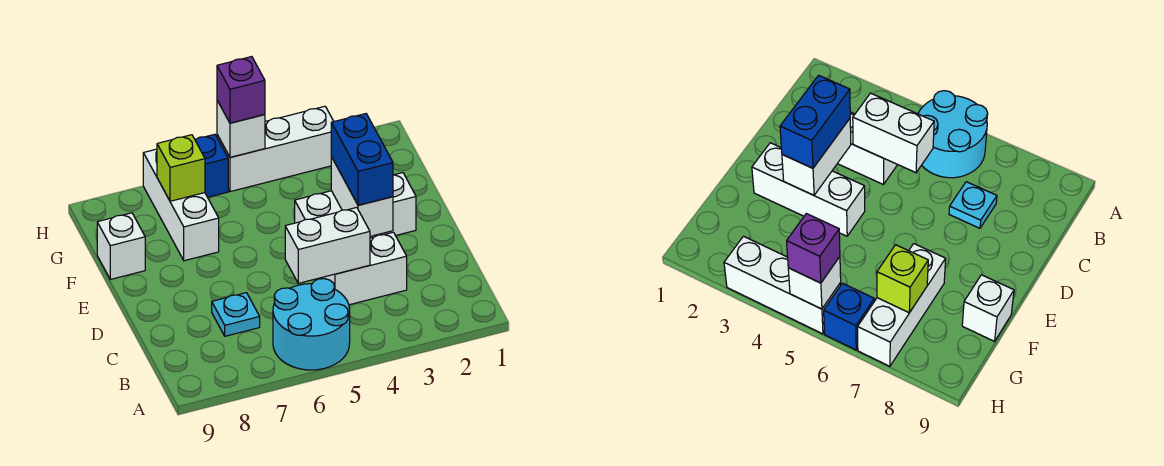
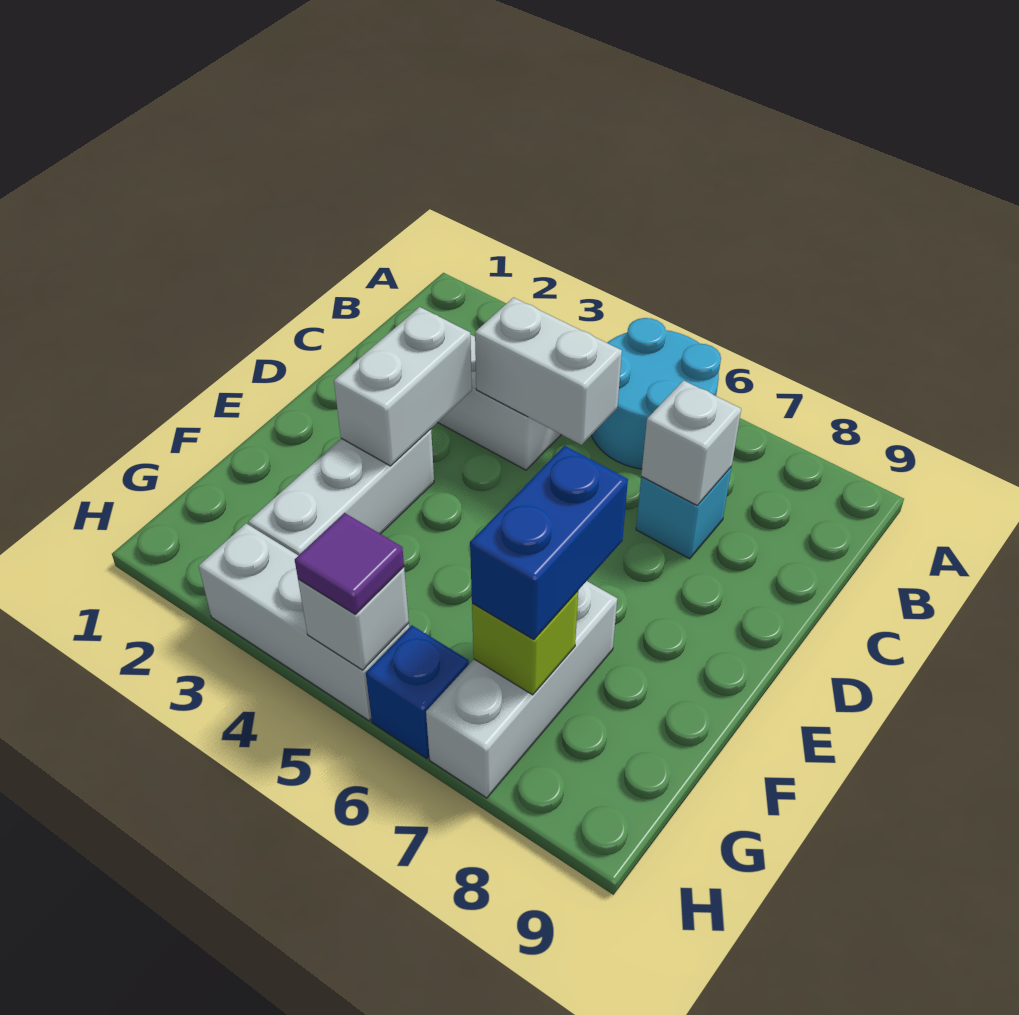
cyan 1x1 plate [212,293,260,336] -> cyan 1x1 brick [636,467,732,559]
blue 1x2 brick [331,114,393,205] -> blue 1x2 brick moved to [470,446,628,640]
white 1x3 brick [295,173,416,238] -> white 1x3 brick turned to [248,429,434,556]
white 1x1 brick [97,213,145,279] -> white 1x1 brick moved to [641,380,741,506]
purple 1x1 brick [217,57,265,123] -> purple 1x1 tile [295,513,404,614]

